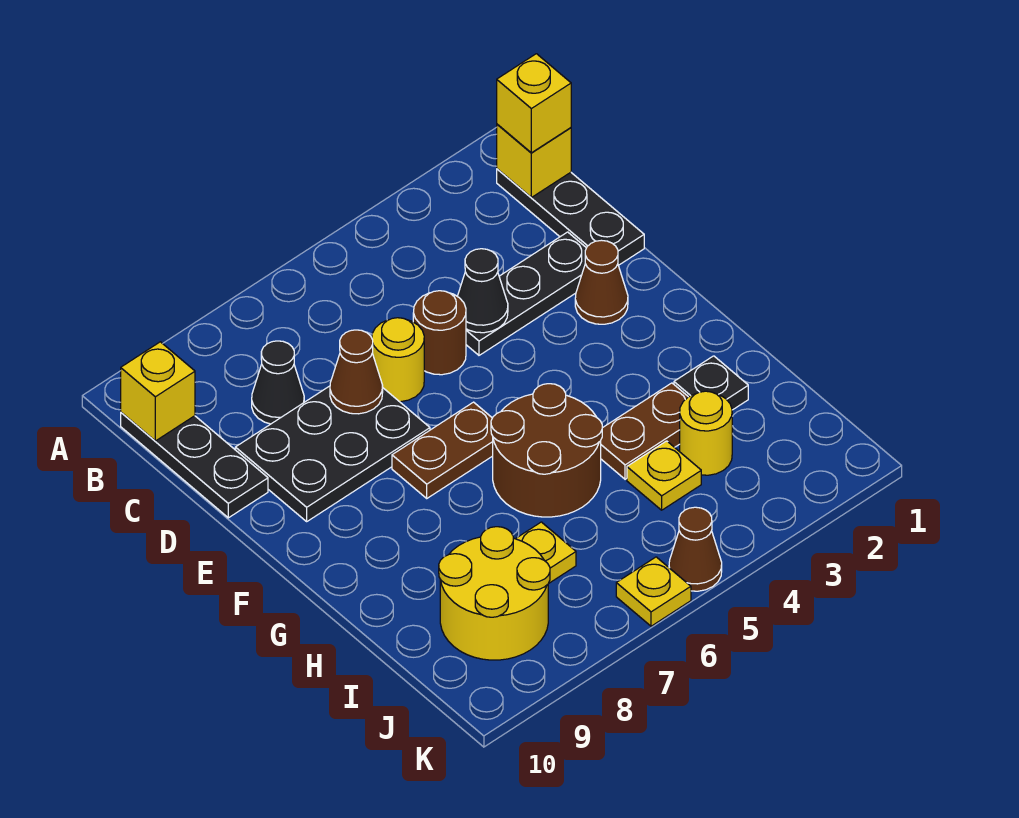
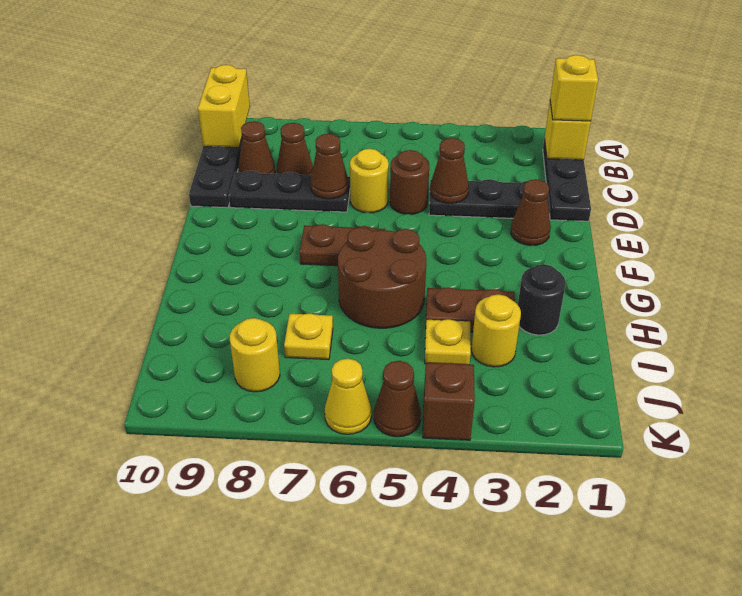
yellow 1x1 brick [121,342,195,441] -> yellow 1x2 brick [198,65,250,148]
black 1x1 cone [252,341,304,424] -> brown 1x1 cone [277,123,313,175]
none -> brown 1x1 cone [238,121,275,174]
black 1x1 cone [457,249,508,333] -> brown 1x1 cone [430,138,469,203]
black 2x3 plate [235,386,430,521] -> black 1x3 plate [229,171,350,212]
black 1x1 plate [674,356,748,410] -> black 1x1 round brick [518,264,566,335]
yellow 2x2 round brick [439,527,550,660] -> yellow 1x1 round brick [230,318,280,392]
none -> brown 1x1 brick [423,363,475,440]
yellow 1x1 plate [616,557,691,626] -> yellow 1x1 cone [325,359,372,434]

